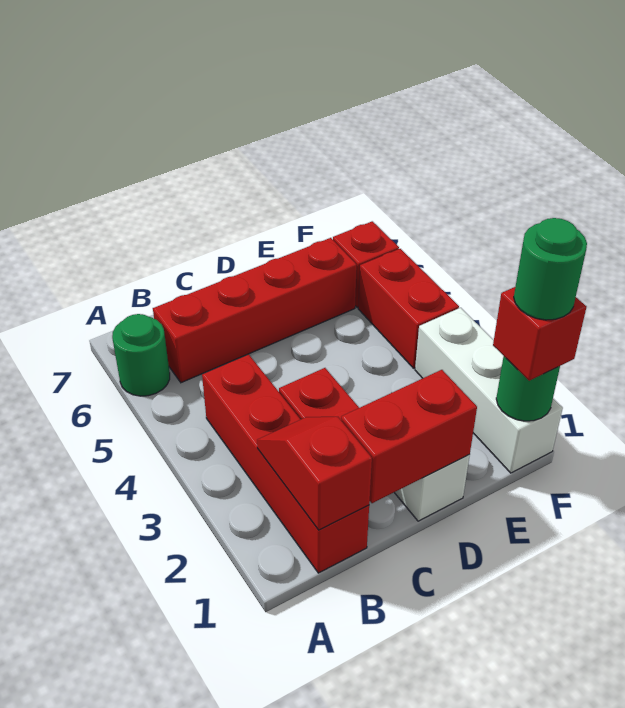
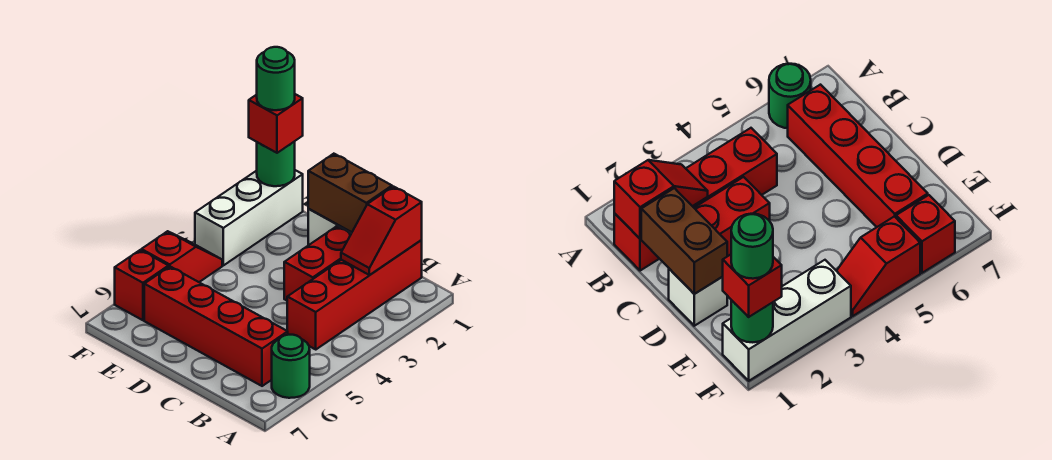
red 1x2 brick [341,370,477,503] -> brown 1x2 brick [308,154,392,232]
red 1x2 brick [358,249,459,368] -> red 1x2 slope [141,231,222,282]

